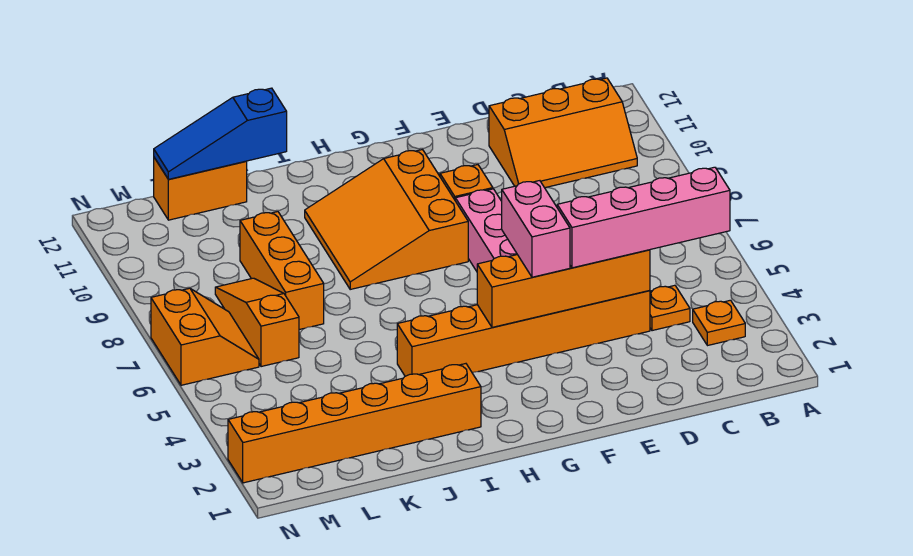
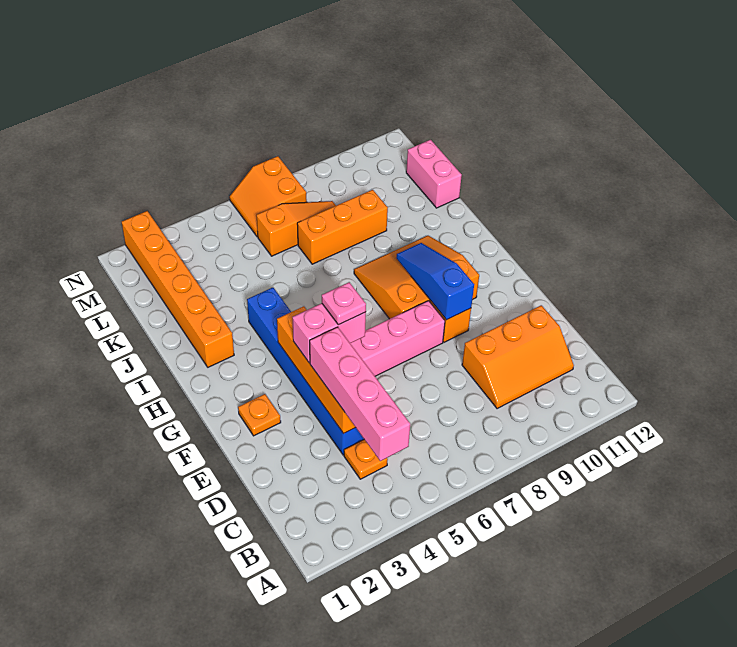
orange 1x1 plate [693,300,745,346] -> orange 1x1 plate moved to [238,394,281,436]
orange 2x3 slope [489,78,637,188] -> orange 2x3 slope turned to [462,305,574,409]
orange 1x6 brick [397,290,650,376] -> blue 1x6 brick [247,288,364,455]
none -> pink 1x1 plate [322,282,366,325]
blue 1x3 slope [154,88,287,179] -> blue 1x3 slope moved to [396,243,474,320]
orange 1x2 brick [154,158,247,220] -> pink 1x2 brick [406,140,462,208]
orange 2x2 slope [151,288,259,385] -> orange 2x2 slope turned to [230,156,307,237]

